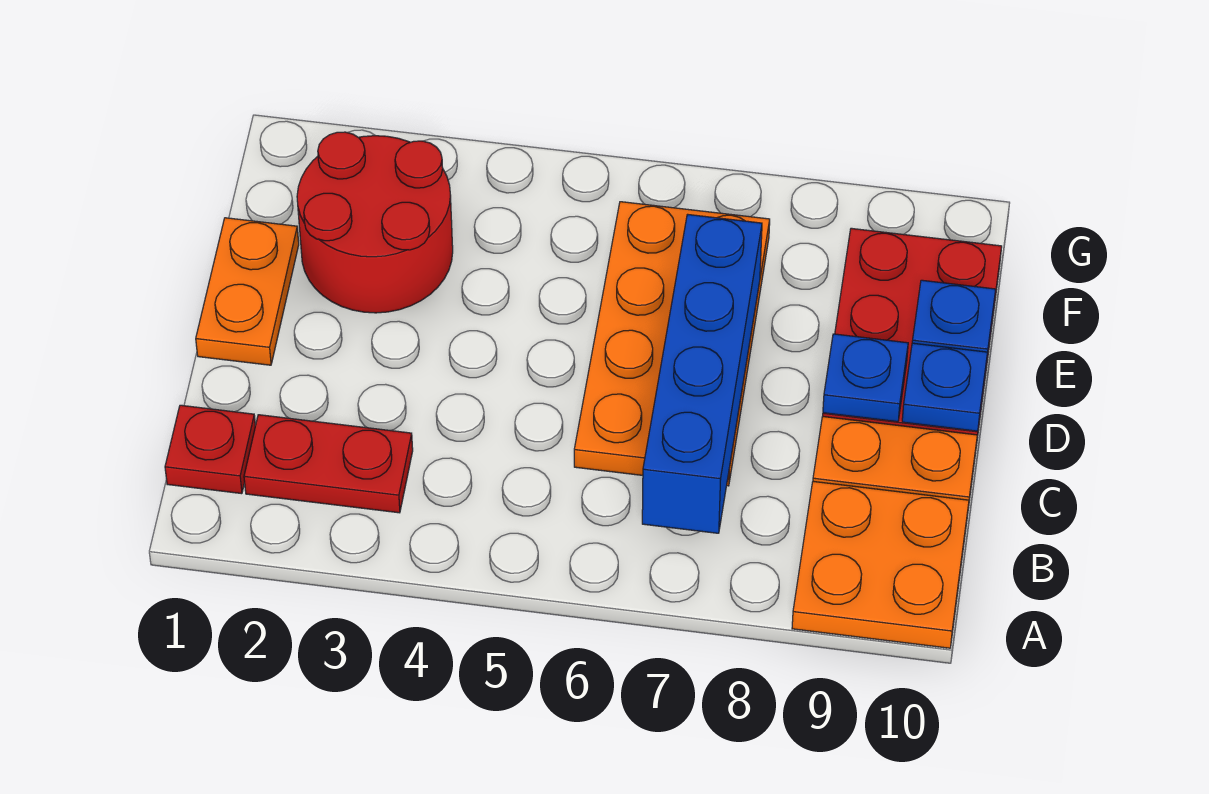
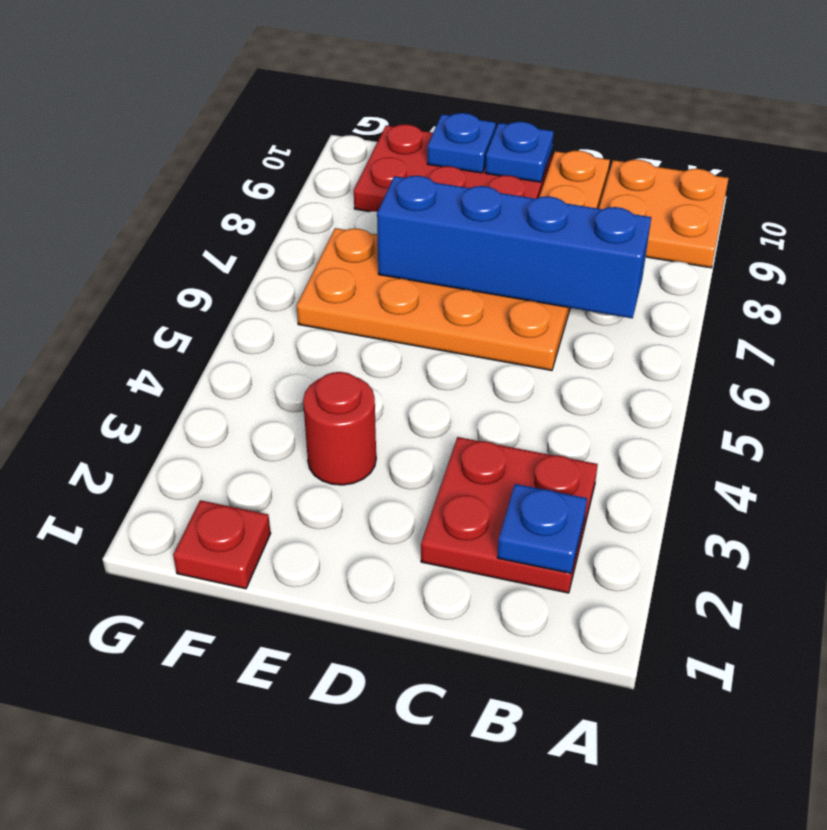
red 1x1 plate [165,405,255,494] -> red 1x1 plate moved to [173,500,271,589]
red 1x2 plate [244,415,413,513] -> red 2x2 plate [421,437,598,593]
orange 1x2 plate [196,218,299,365] -> none
blue 1x1 plate [823,334,908,422] -> blue 1x1 plate moved to [497,484,587,573]
red 2x2 round brick [297,132,453,313] -> red 1x1 round brick [303,372,376,485]

